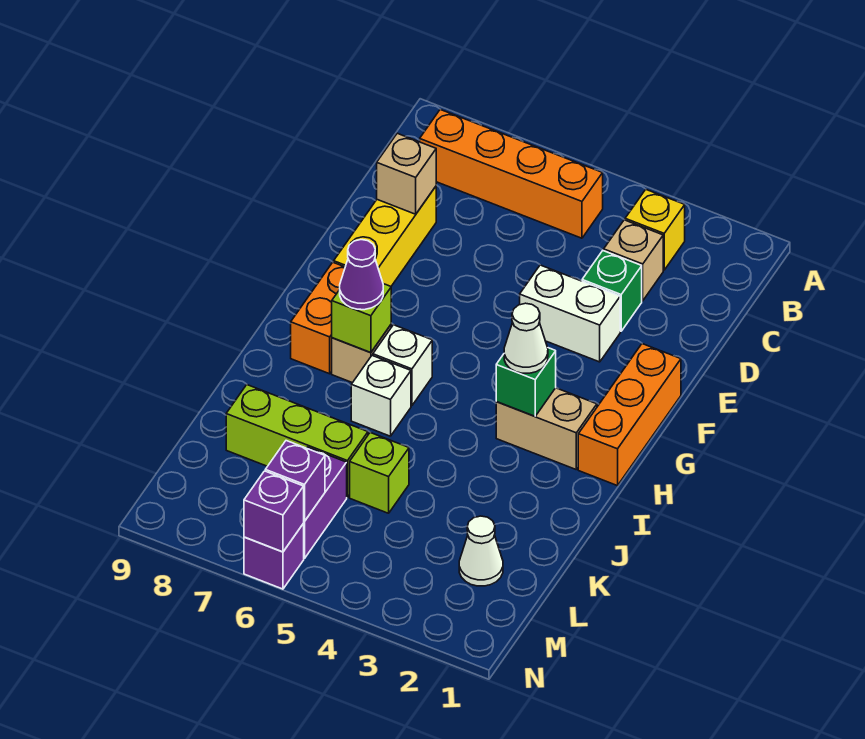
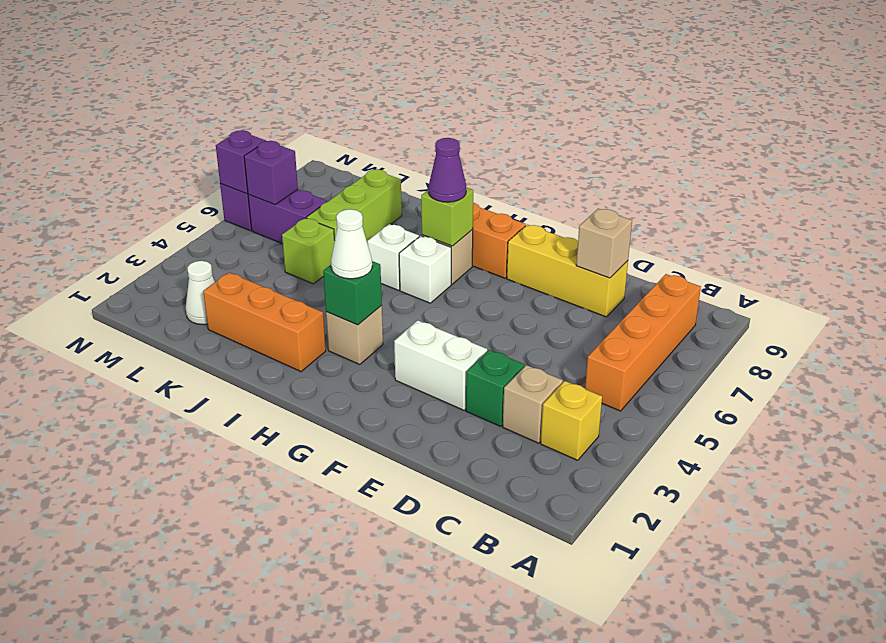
white 1x2 brick [520,265,620,362] -> white 1x2 brick turned to [394,320,487,410]
orange 1x3 brick [578,344,681,486] -> orange 1x3 brick moved to [203,272,326,372]
tan 1x2 brick [496,388,597,469] -> tan 1x1 brick [326,306,383,364]

